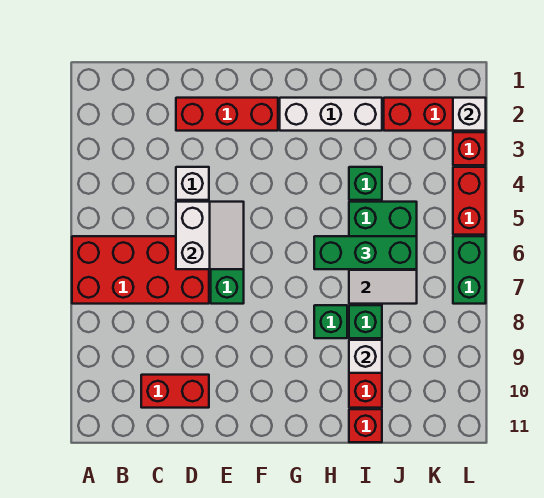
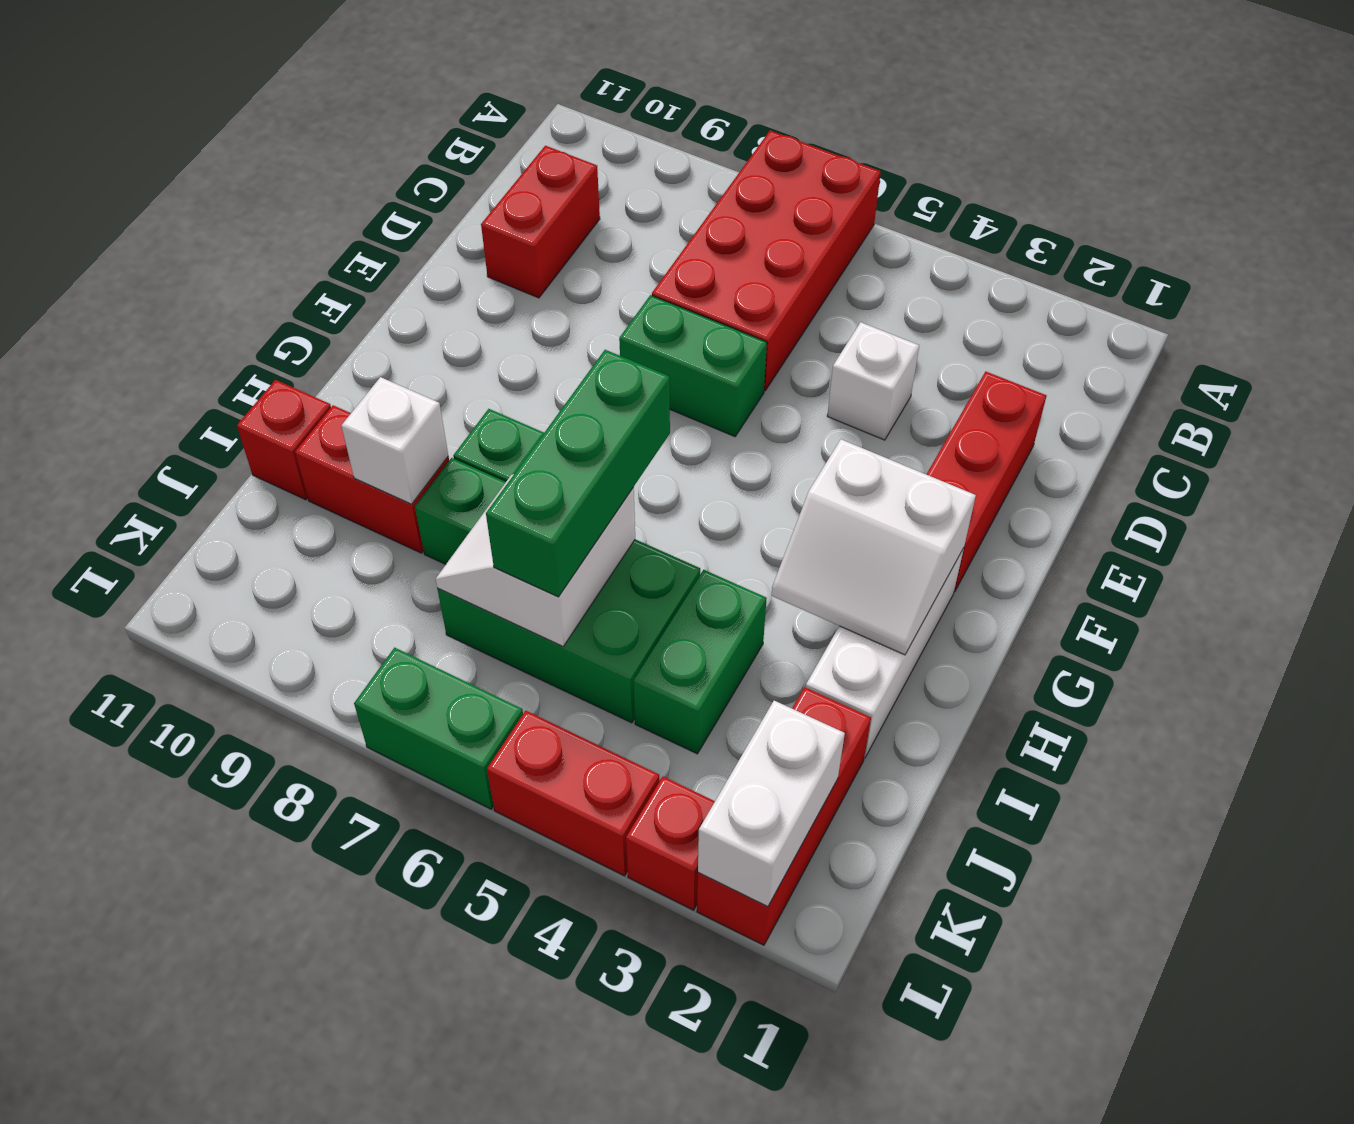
white 2x2 slope [176,202,244,269] -> white 2x2 slope moved to [771,439,976,655]
green 1x1 brick [349,167,382,200] -> green 1x2 brick [633,570,767,754]
white 1x1 brick [453,98,486,131] -> white 1x2 brick [698,701,845,907]

